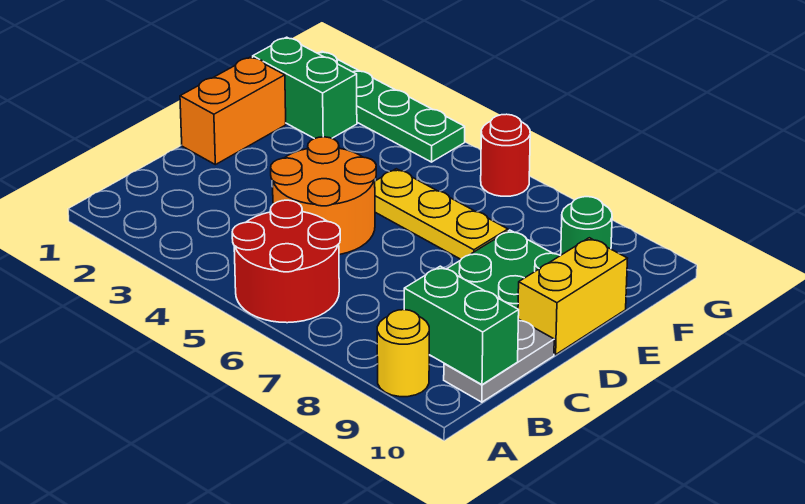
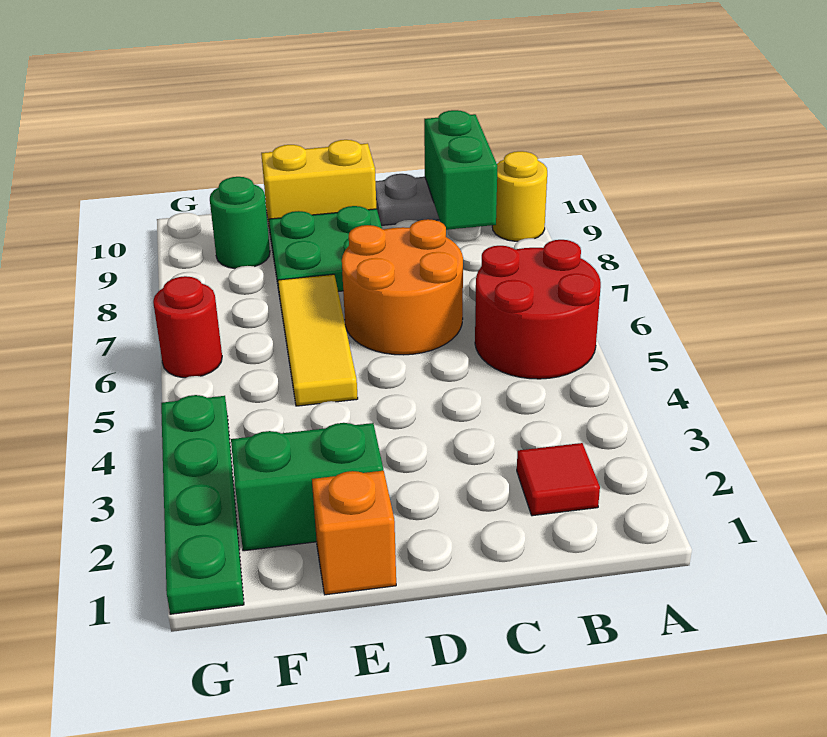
none -> red 1x1 tile [517,443,600,516]
orange 2x2 round brick [271,137,376,255] -> orange 2x2 round brick moved to [342,219,463,355]
orange 1x2 brick [180,57,286,165] -> orange 1x1 brick [312,471,396,595]
yellow 1x3 plate [375,169,508,259] -> yellow 1x3 tile [278,274,358,406]
green 1x2 brick [253,37,357,139] -> green 1x2 brick turned to [231,423,383,551]

